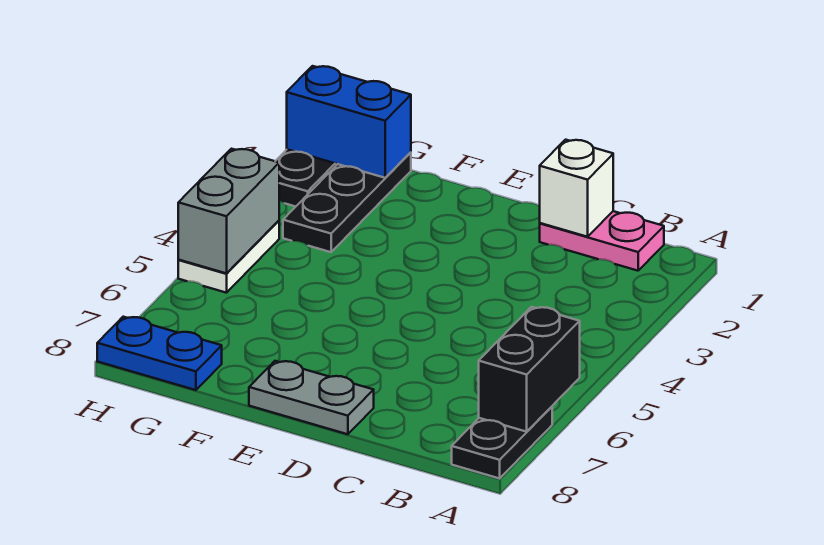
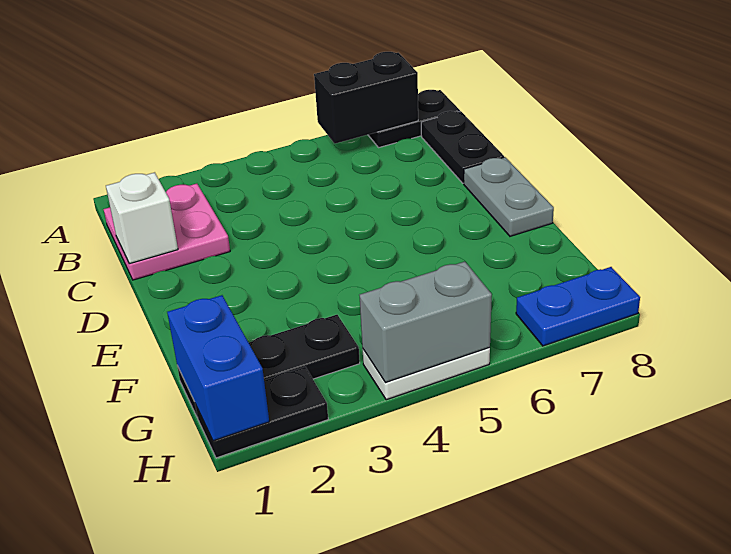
pink 1x2 plate [540,211,664,271] -> pink 2x2 plate [103,184,230,280]
none -> black 1x2 plate [421,111,504,183]
blue 1x2 plate [97,317,222,390] -> blue 1x2 plate turned to [516,267,640,346]

